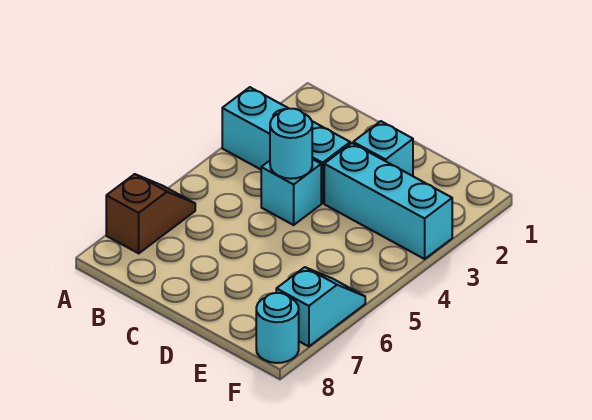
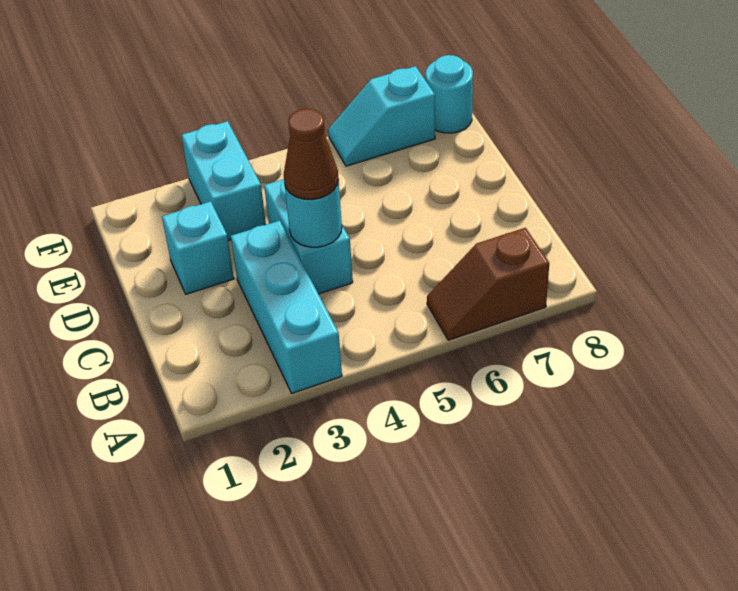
cyan 1x1 brick [261,159,321,225] -> cyan 1x2 brick [264,179,353,294]
none -> brown 1x1 cone [284,109,338,200]
cyan 1x3 brick [324,143,452,259] -> cyan 1x2 brick [182,121,266,241]

